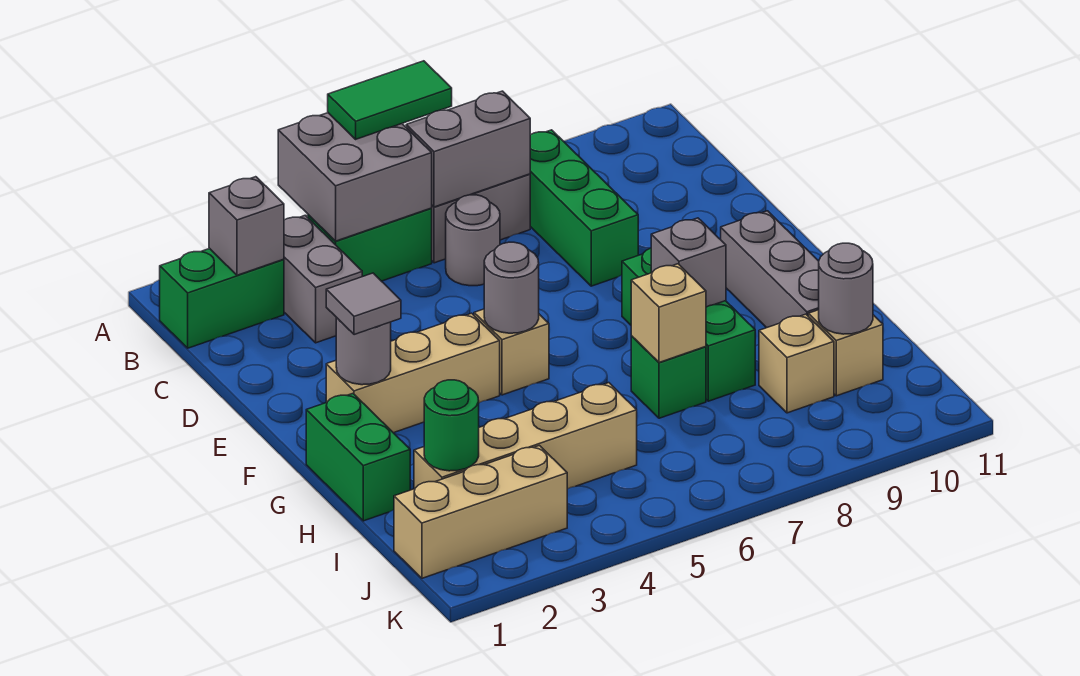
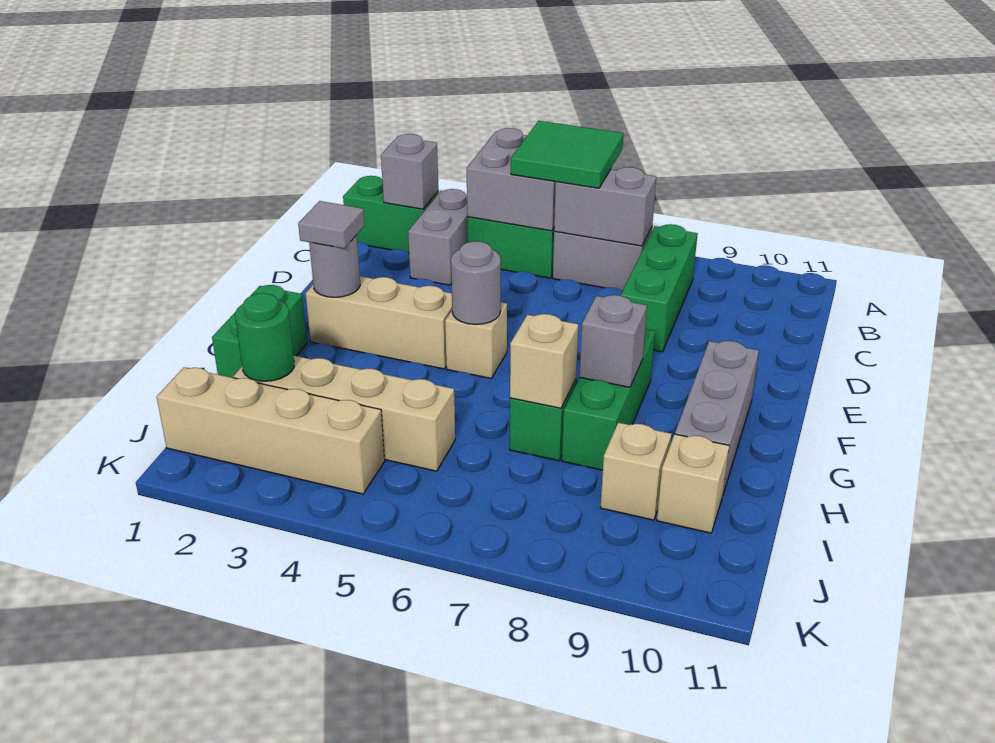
green 1x2 tile [328,61,452,139] -> green 2x2 tile [511,121,623,188]
grey 1x1 round brick [446,195,500,286] -> none
grey 1x1 round brick [819,243,873,334] -> none
tan 1x3 brick [394,446,567,578] -> tan 1x4 brick [157,367,385,494]

